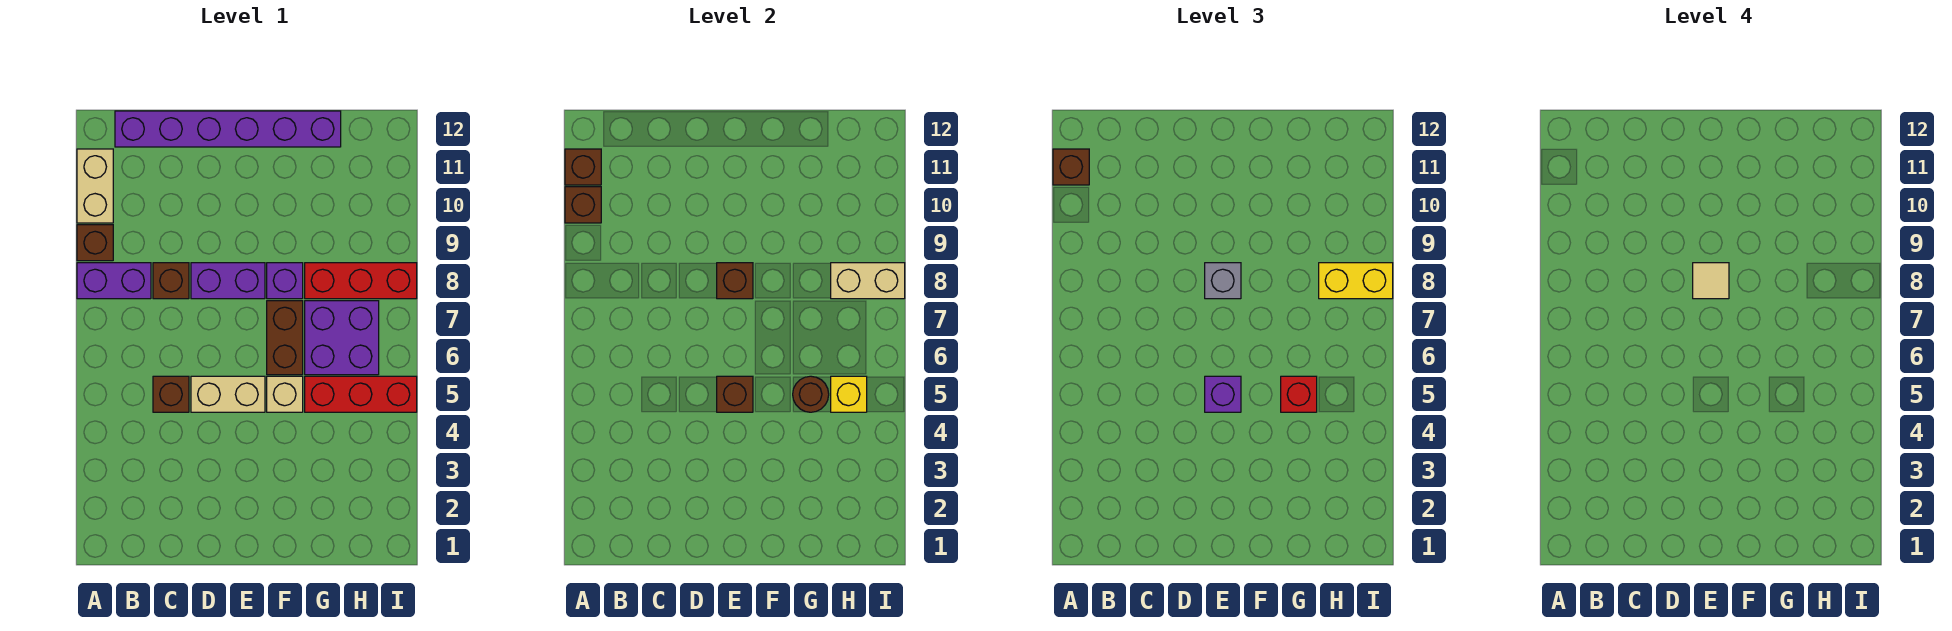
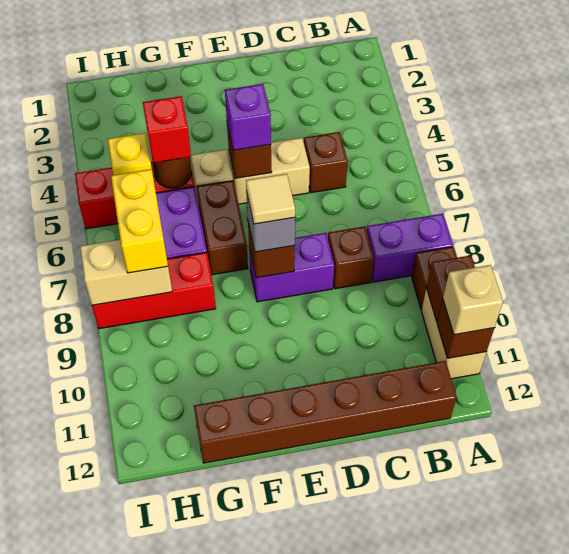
brown 1x1 brick [1053,149,1089,185] -> tan 1x1 brick [443,265,503,335]
purple 1x6 brick [115,111,341,147] -> brown 1x6 brick [194,361,457,463]
purple 1x1 brick [267,263,303,299] -> none
yellow 1x2 brick [1319,263,1393,299] -> yellow 1x2 brick turned to [111,169,168,273]

